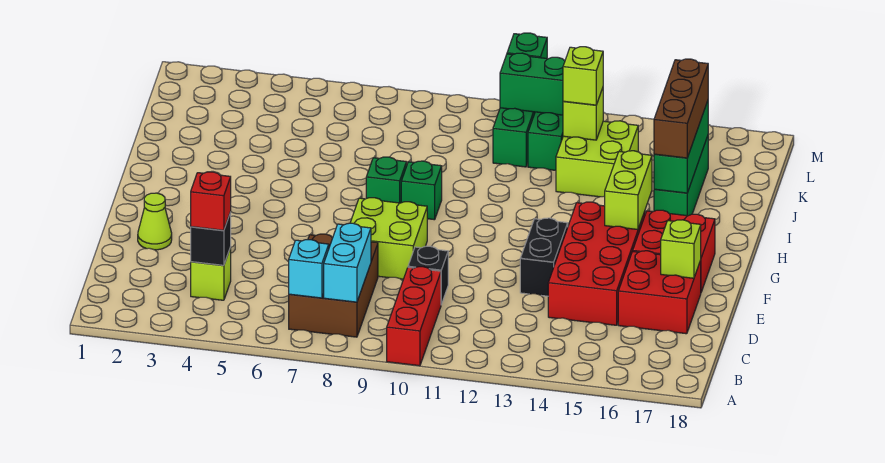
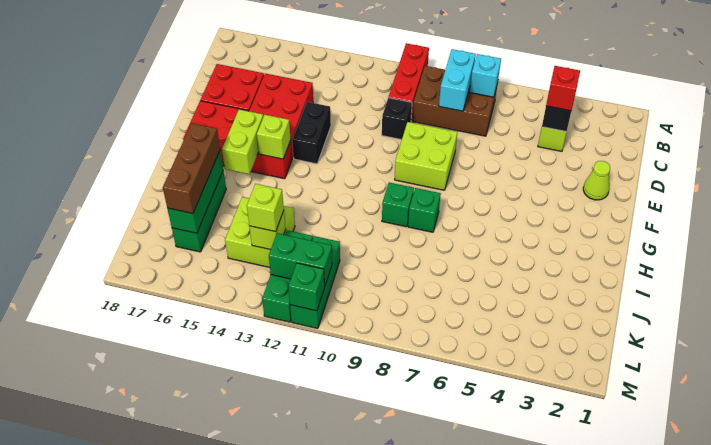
brown 2x3 brick [289,234,378,337] -> brown 2x3 brick turned to [412,66,498,136]
lime 1x1 brick [661,220,701,278] -> lime 1x1 brick moved to [257,115,291,159]

